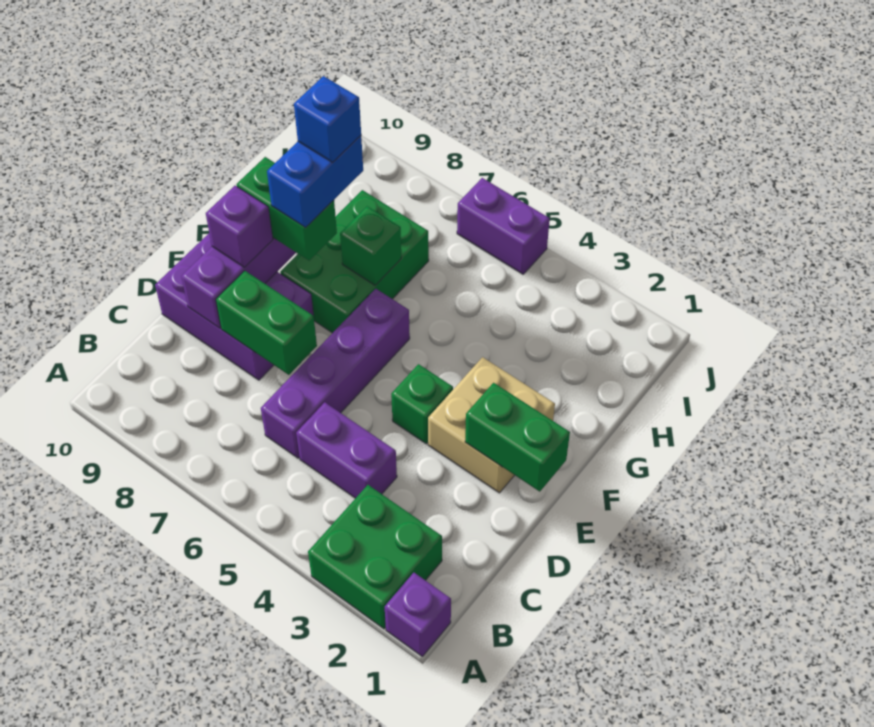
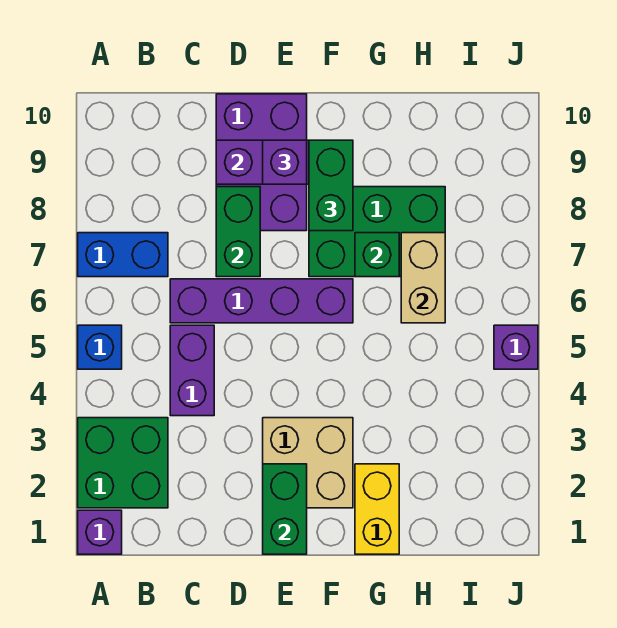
green 1x1 brick [391,364,453,444] -> none
blue 1x2 brick [267,136,363,227] -> blue 1x2 brick moved to [78,233,168,277]
none -> yellow 1x2 brick [355,464,399,554]
blue 1x1 brick [294,76,361,162] -> blue 1x1 brick moved to [78,325,122,369]
none -> tan 1x2 brick [401,233,445,323]
purple 1x2 brick [457,178,550,274] -> purple 1x1 brick [494,325,538,369]

